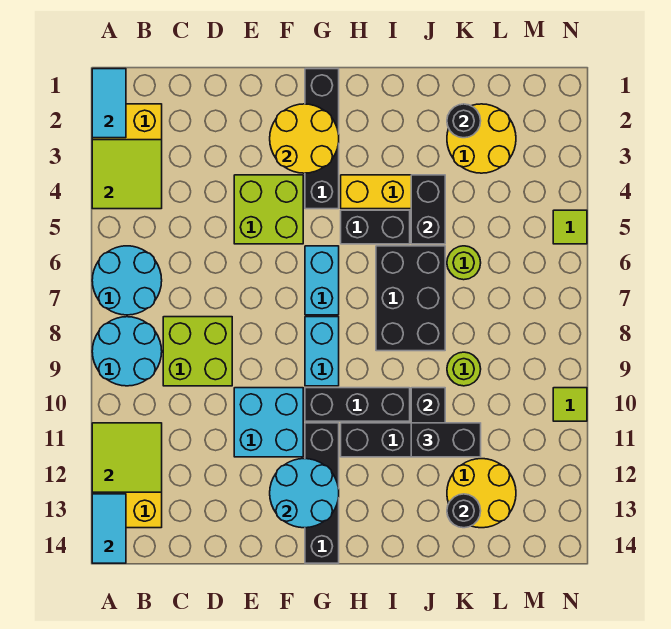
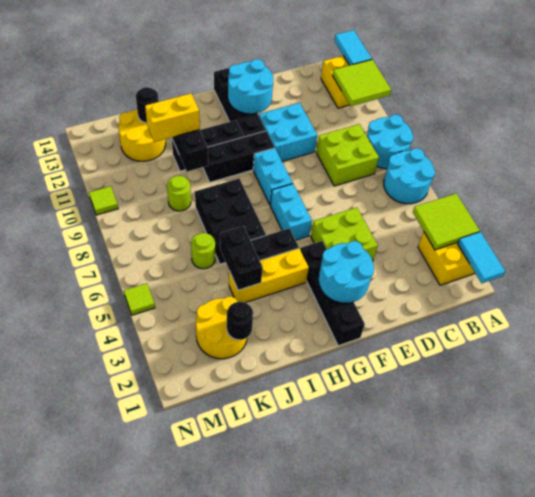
yellow 2x2 round brick [270,104,339,173] -> cyan 2x2 round brick [319,241,374,303]
black 1x2 brick [411,423,481,457] -> yellow 1x2 brick [145,94,200,142]

